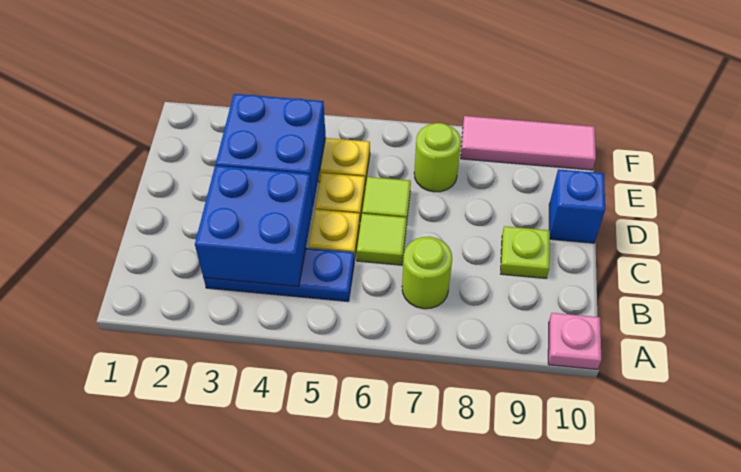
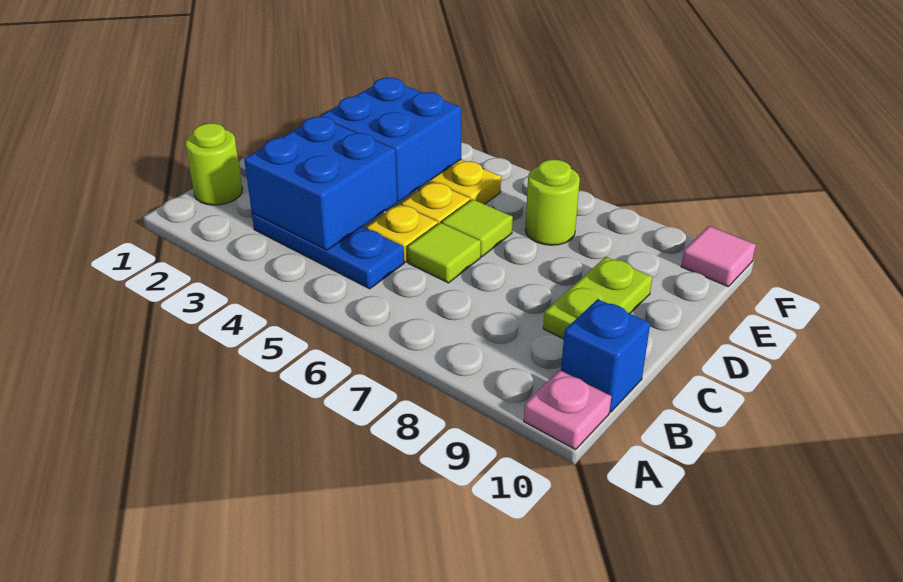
lime 1x1 round brick [402,237,452,309] -> lime 1x1 round brick moved to [185,123,242,205]
lime 1x1 plate [501,226,550,278] -> lime 1x2 plate [543,257,652,339]
blue 1x1 brick [549,169,605,243] -> blue 1x1 brick moved to [561,299,650,412]
pink 1x3 tile [461,116,596,170] -> pink 1x1 tile [681,226,756,287]

